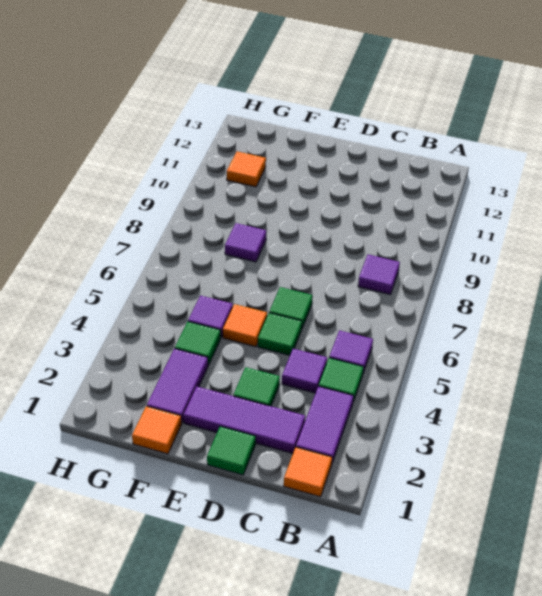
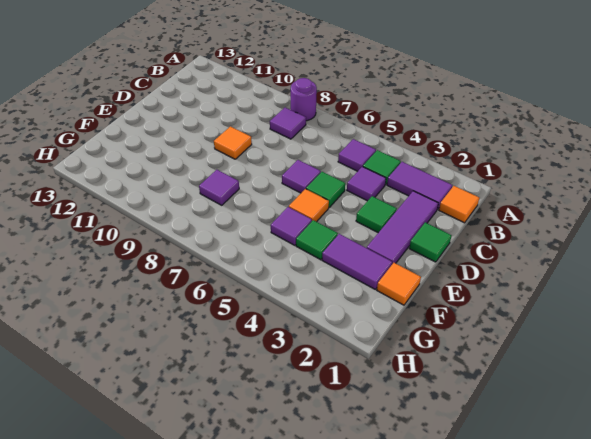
none -> purple 1x1 round brick [291,78,317,121]
green 1x1 tile [269,287,313,328] -> purple 1x1 tile [282,160,321,193]
orange 1x1 tile [227,151,266,187] -> orange 1x1 tile moved to [214,127,252,159]

